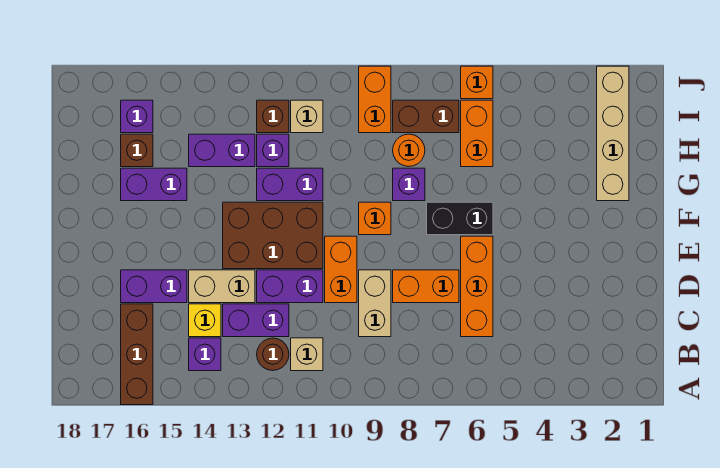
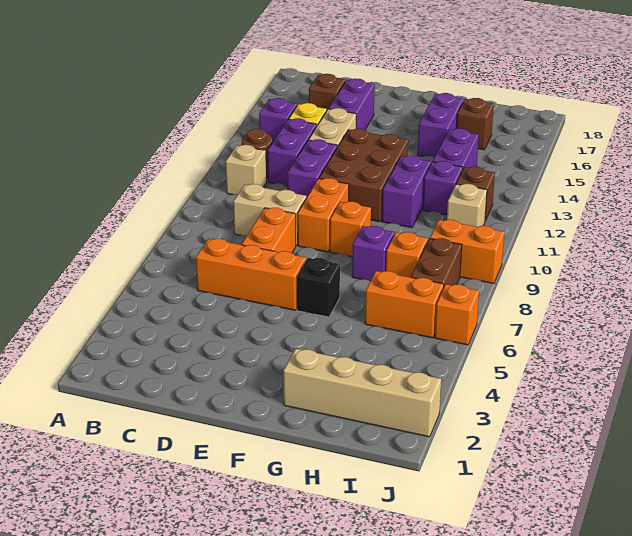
brown 1x3 brick [121,304,153,405] -> brown 1x1 brick [309,74,345,110]
orange 1x2 brick [325,236,357,303] -> orange 1x2 brick turned to [298,178,349,252]
black 1x2 brick [427,202,493,235] -> black 1x1 brick [297,258,340,317]
orange 1x1 round brick [393,134,425,166] -> orange 1x1 brick [386,232,428,277]
purple 1x1 brick [121,100,153,133] -> none

